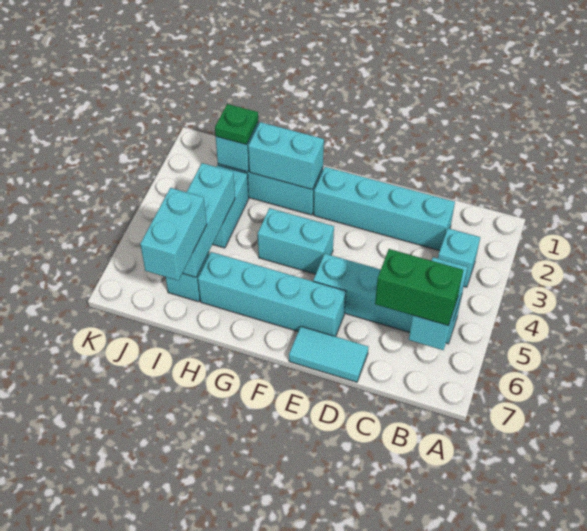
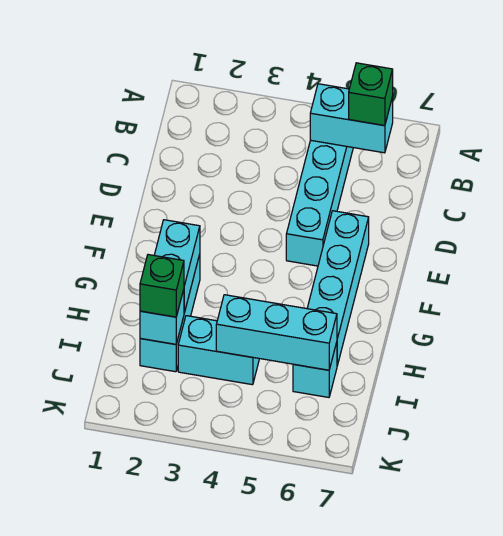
cyan 1x1 brick [438,228,480,287] -> none
green 1x2 brick [375,249,463,326] -> green 1x1 brick [349,63,393,126]
cyan 1x4 brick [314,167,455,251] -> none
cyan 1x2 tile [289,326,368,382] -> none
cyan 1x2 brick [258,208,334,274] -> none
green 1x1 plate [215,104,258,145] -> green 1x1 brick [140,255,184,317]
cyan 1x2 brick [140,188,207,281] -> none

